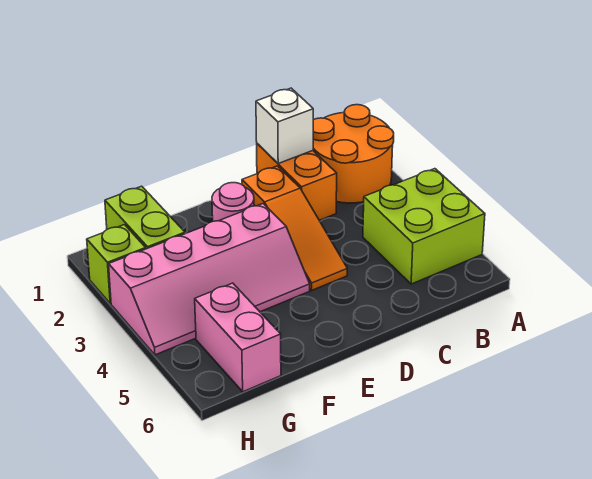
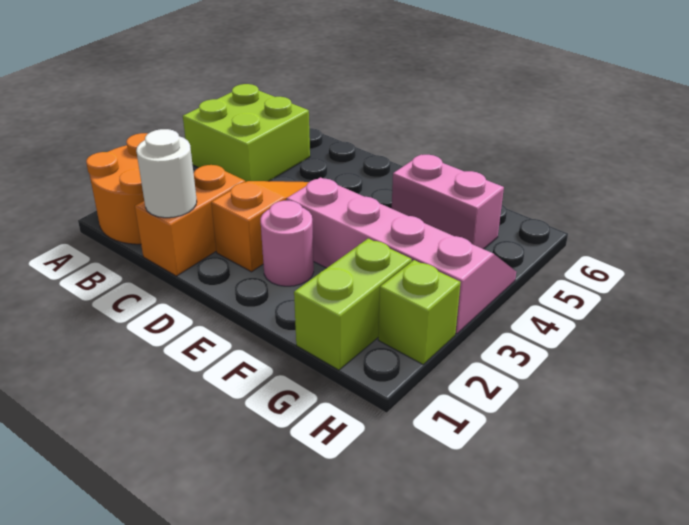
white 1x1 brick [256,88,313,163] -> white 1x1 round brick [136,129,197,218]
pink 1x2 brick [195,283,281,392] -> pink 1x2 brick turned to [392,155,504,249]

